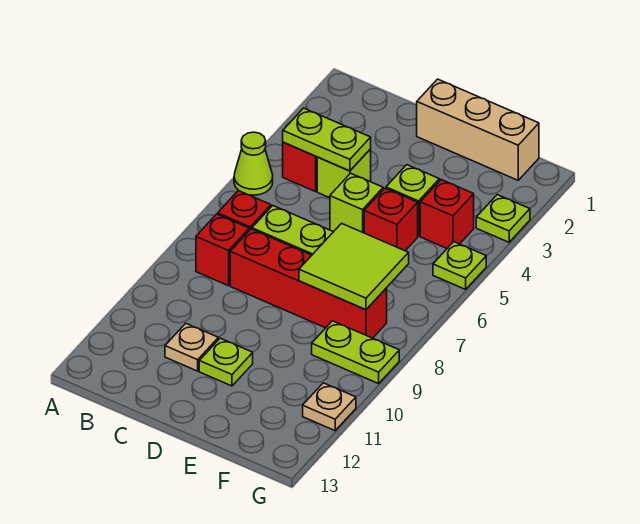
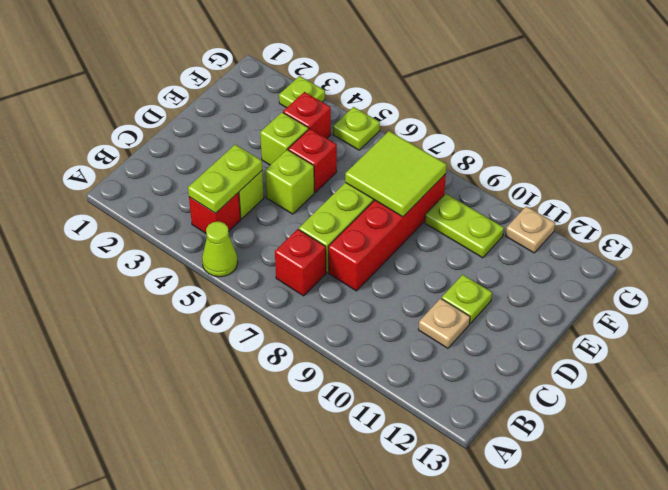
red 1x1 brick [196,214,249,286] -> none
tan 1x3 brick [417,79,539,180] -> none
lime 1x2 plate [312,321,399,384] -> lime 1x2 plate turned to [425,194,504,258]

